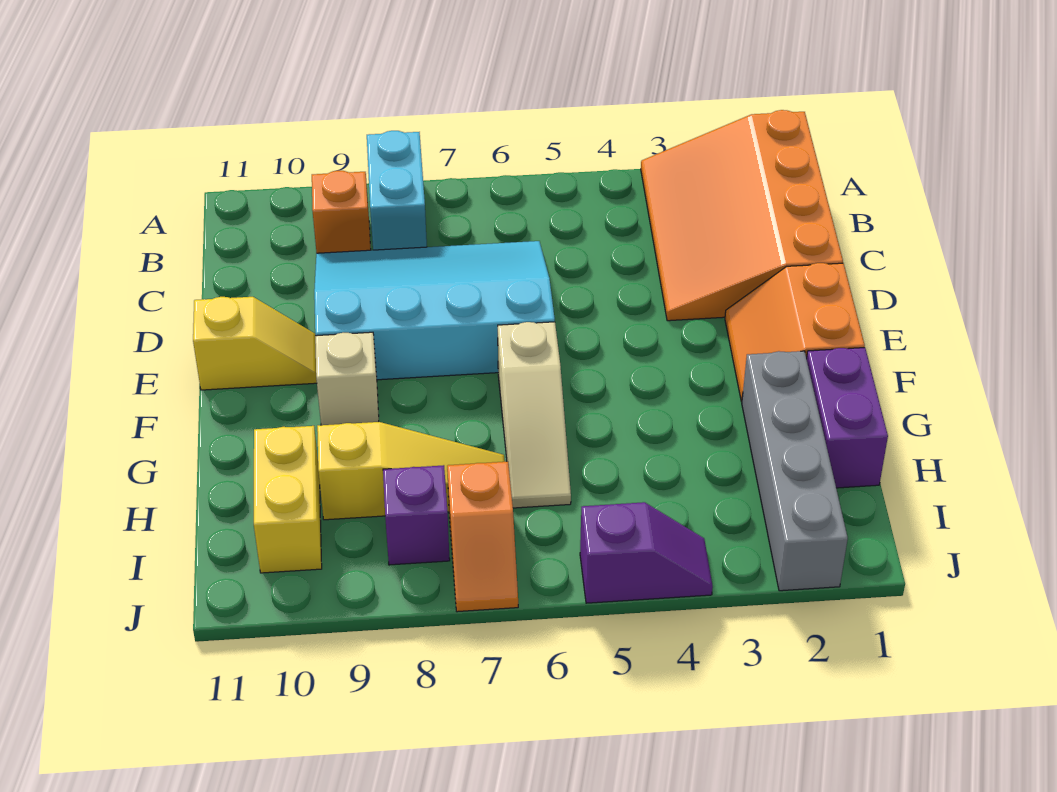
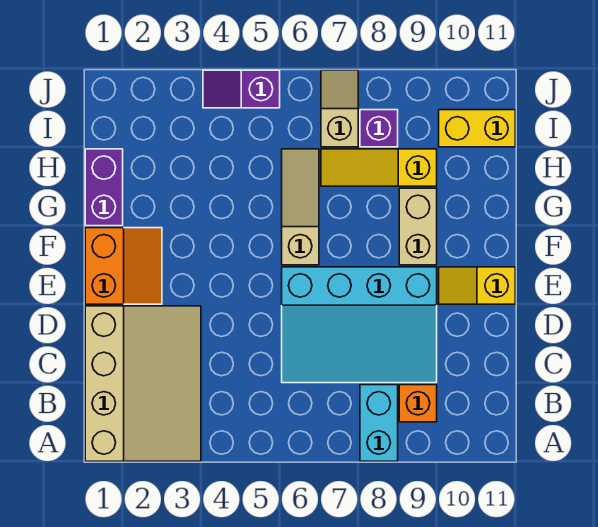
orange 3x4 slope [641,110,843,321] -> tan 3x4 slope [85,306,201,461]
tan 1x1 brick [315,332,379,425] -> tan 1x2 brick [399,188,437,265]
grey 1x4 brick [742,351,848,591] -> none
yellow 1x2 brick [254,426,322,573] -> yellow 1x2 brick turned to [439,110,515,147]
orange 1x2 slope [447,462,518,612] -> tan 1x2 slope [321,70,358,147]

